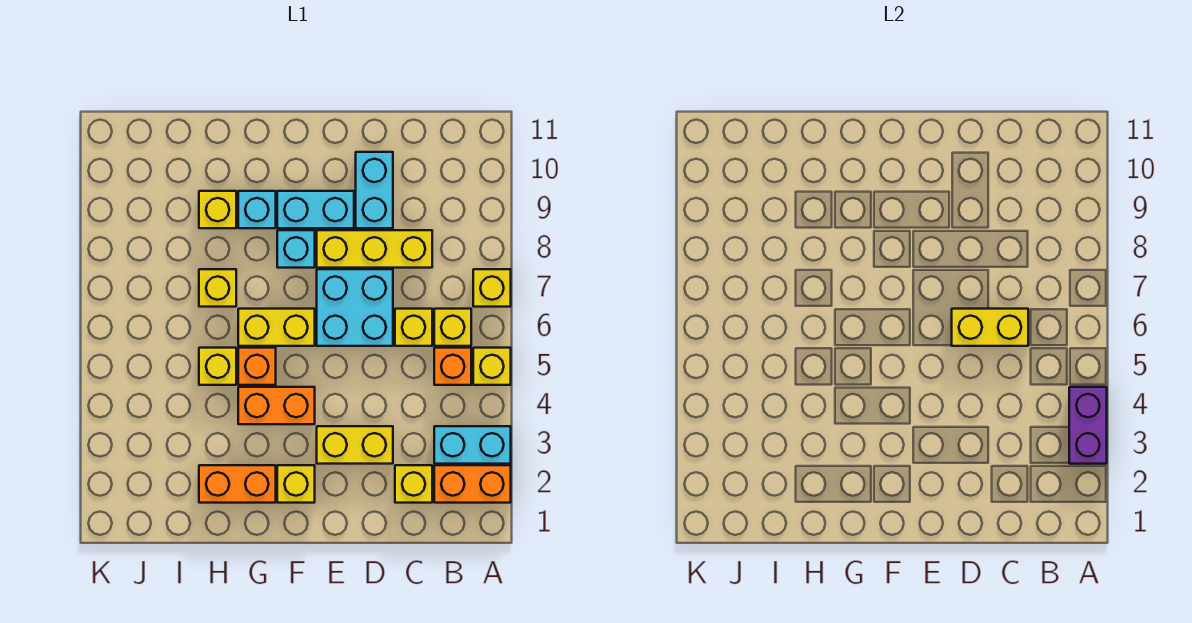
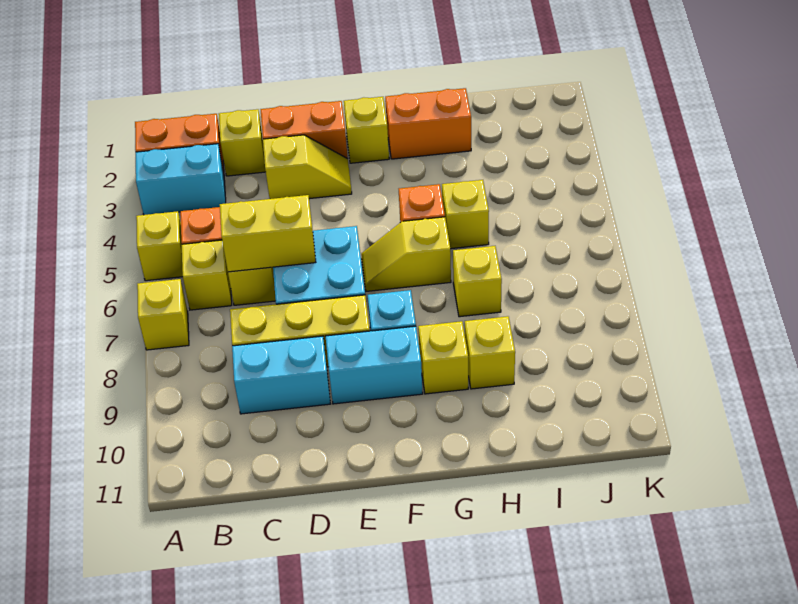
purple 1x2 brick [1069,387,1107,464] -> none
yellow 1x2 brick [317,426,393,464] -> yellow 1x2 slope [263,135,352,199]
cyan 1x2 brick [356,152,393,228] -> cyan 1x2 brick turned to [232,336,330,414]
orange 1x2 brick [238,387,315,424] -> orange 1x2 brick moved to [261,101,348,159]
yellow 1x2 brick [238,309,315,346] -> yellow 1x2 slope [361,217,451,291]
cyan 1x1 brick [238,191,276,228] -> yellow 1x1 brick [418,321,468,394]

